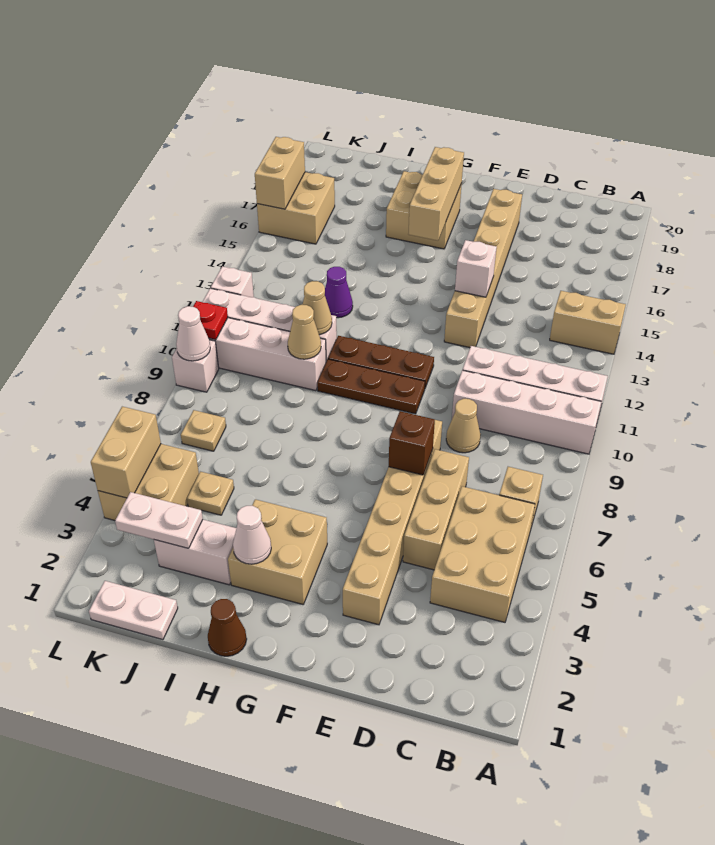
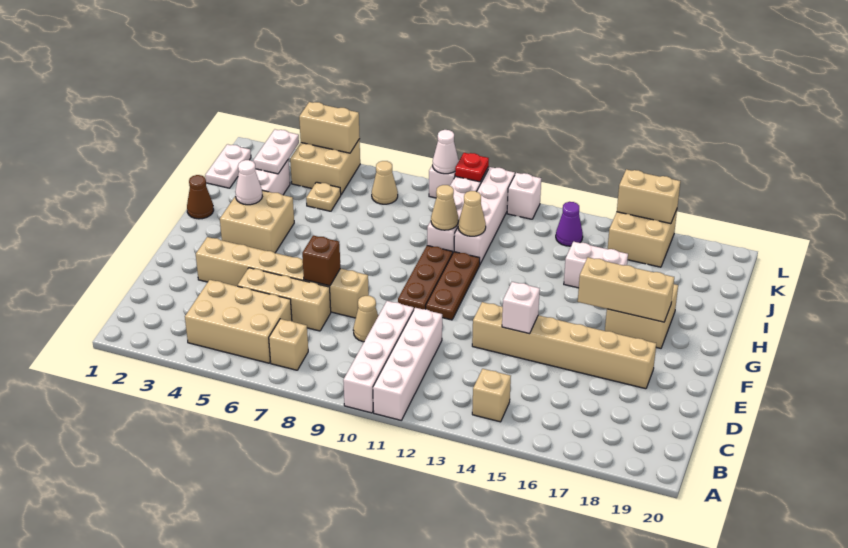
tan 1x2 brick [550,291,626,354] -> tan 1x1 brick [472,369,511,422]
purple 1x1 cone [325,267,353,318] -> purple 1x1 cone moved to [556,202,583,246]
none -> white 1x2 brick [564,242,628,288]
tan 1x1 plate [181,410,226,451] -> tan 1x1 cone [372,161,398,204]

